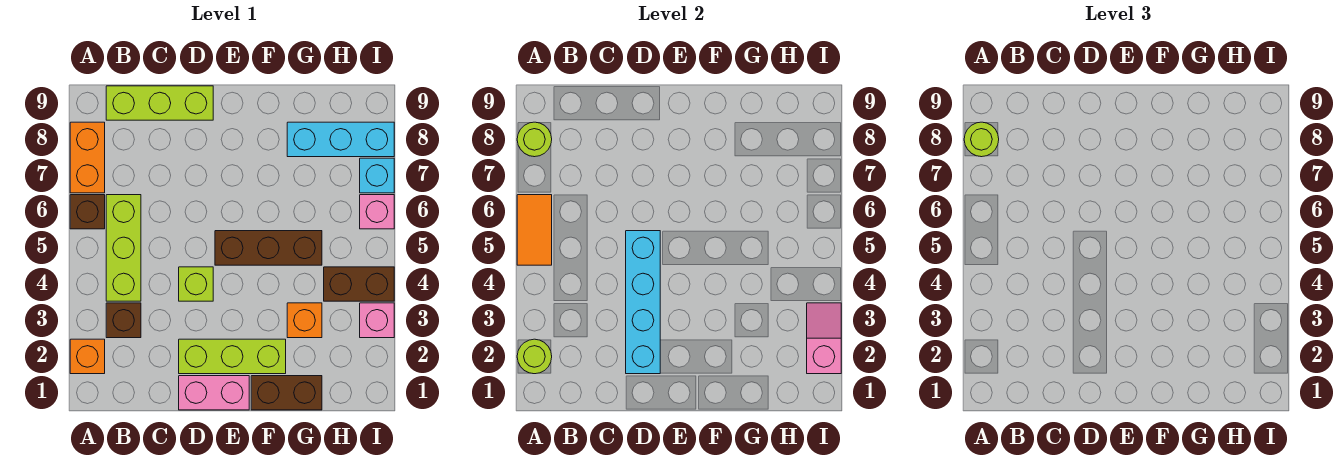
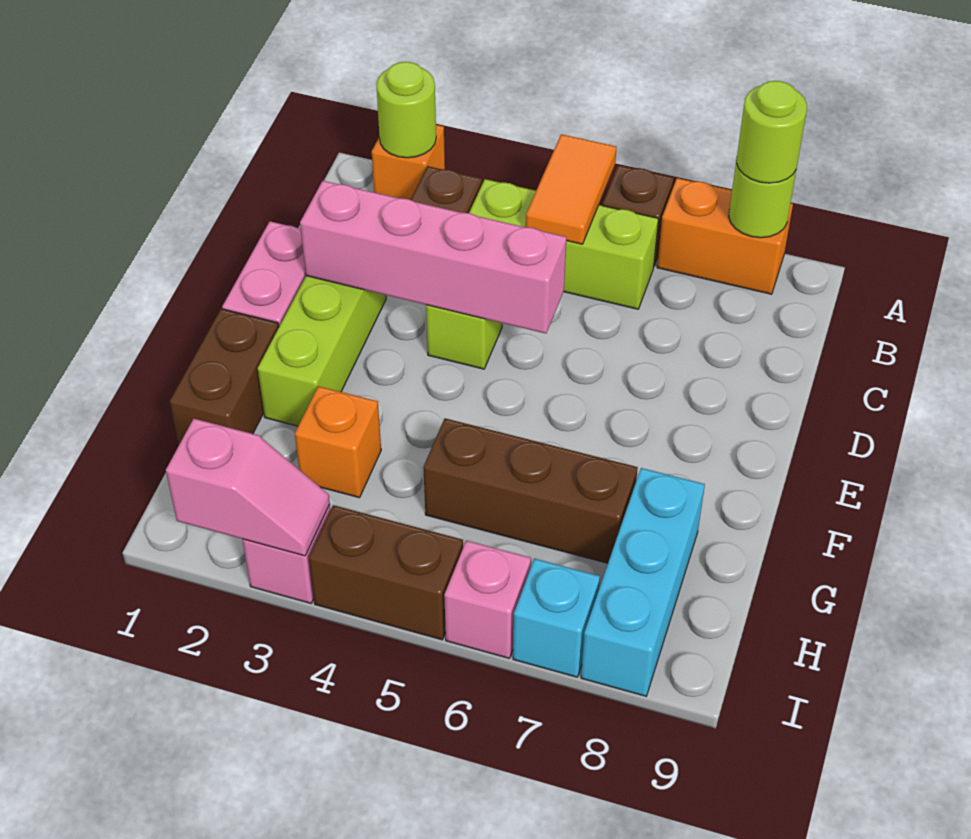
orange 1x2 tile [517,195,552,265] -> orange 1x2 tile turned to [526,134,617,244]
lime 1x3 brick [106,86,213,120] -> none
cyan 1x4 brick [626,231,660,374] -> pink 1x4 brick [300,181,566,334]
brown 1x3 brick [215,231,322,265] -> brown 1x3 brick turned to [423,418,638,563]
brown 1x2 brick [324,267,394,301] -> brown 1x2 brick turned to [309,505,463,640]

